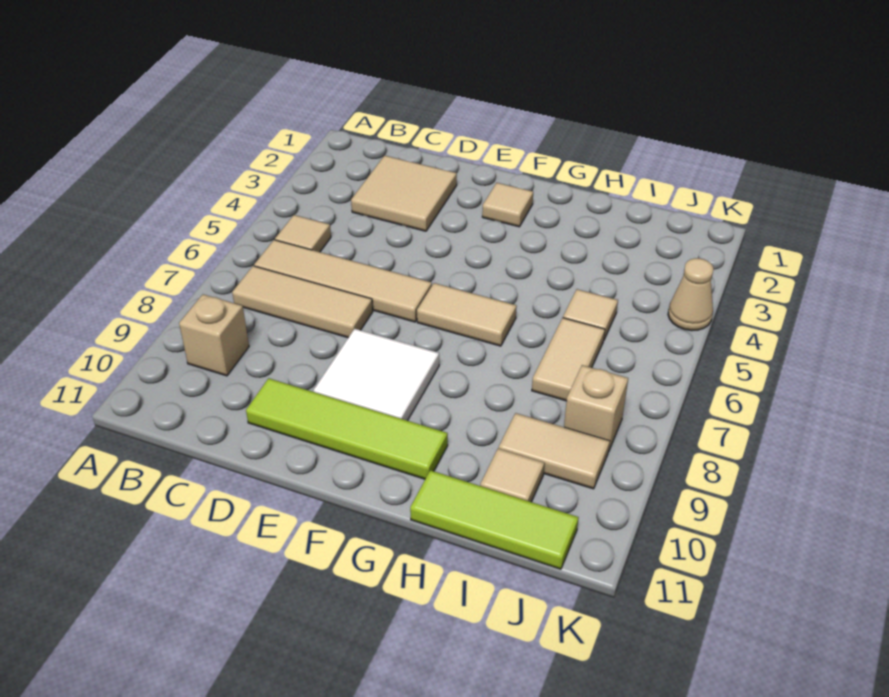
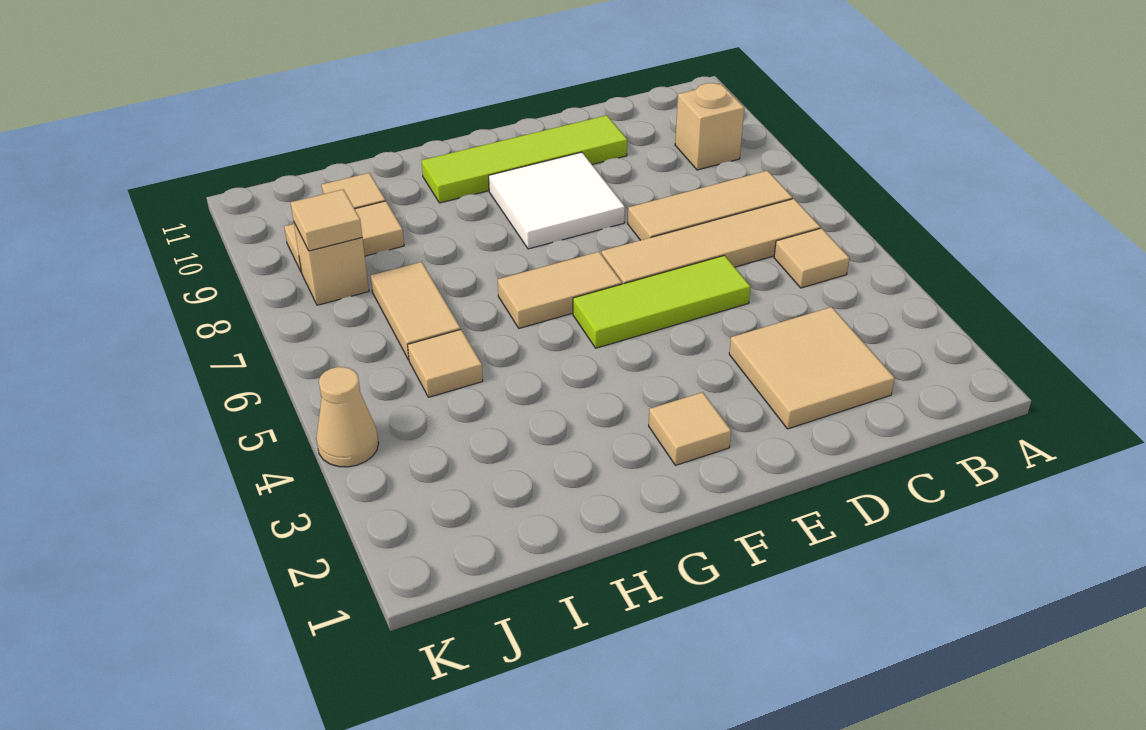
lime 1x3 tile [410,470,579,569] -> lime 1x3 tile moved to [573,255,751,348]
none -> tan 1x1 tile [291,189,362,251]

